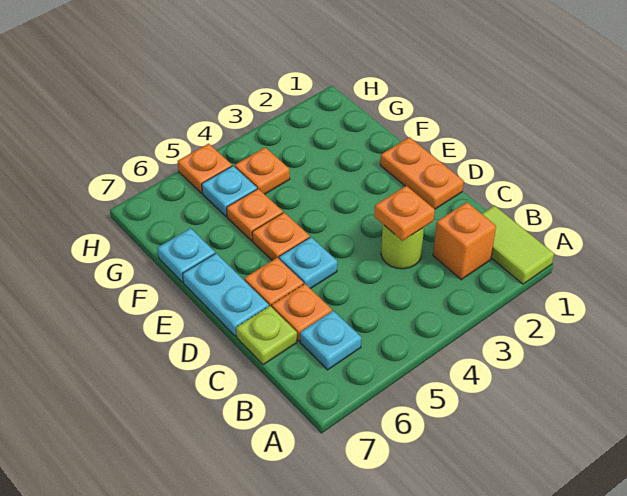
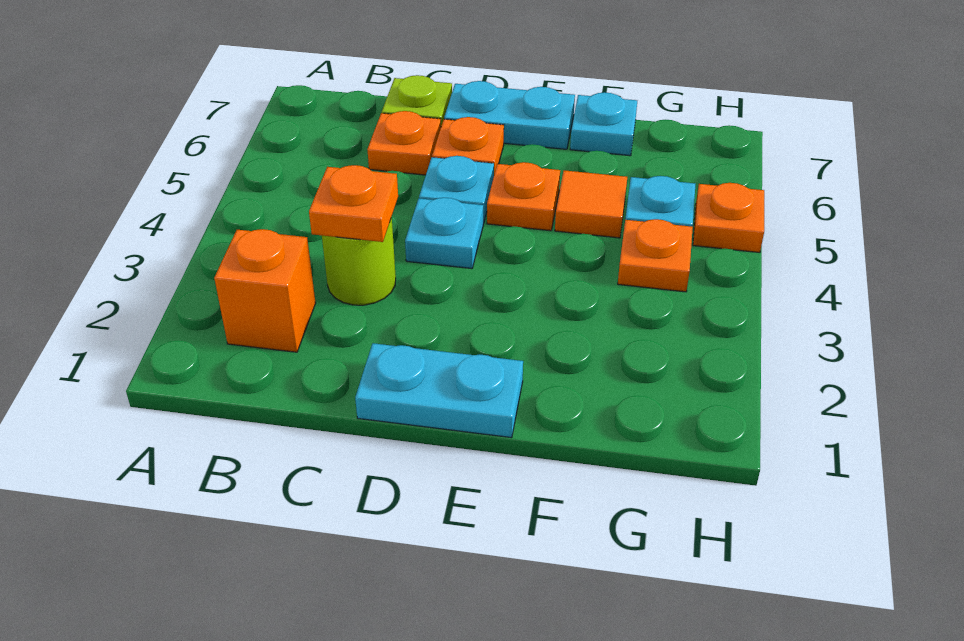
lime 1x2 tile [482,205,554,284] -> none
cyan 1x1 plate [300,311,361,370] -> cyan 1x1 plate moved to [405,198,483,268]
orange 1x2 plate [380,137,464,209] -> cyan 1x2 plate [355,343,523,438]
orange 1x1 plate [227,189,283,241] -> orange 1x1 tile [555,170,627,238]

